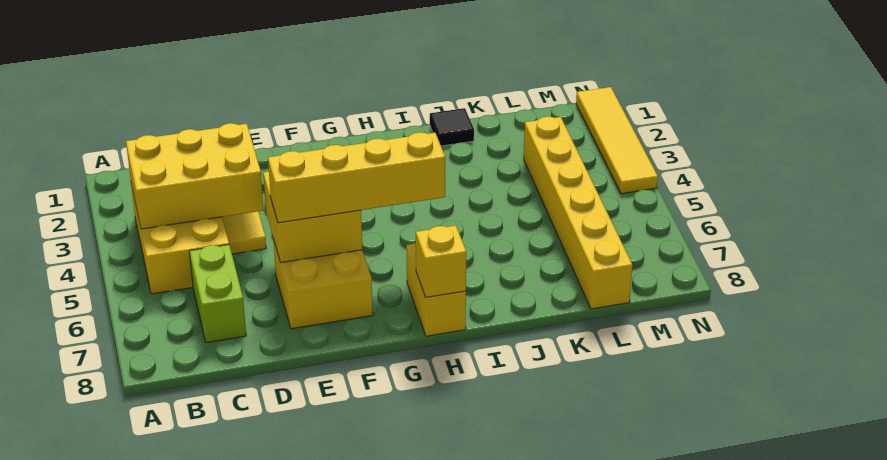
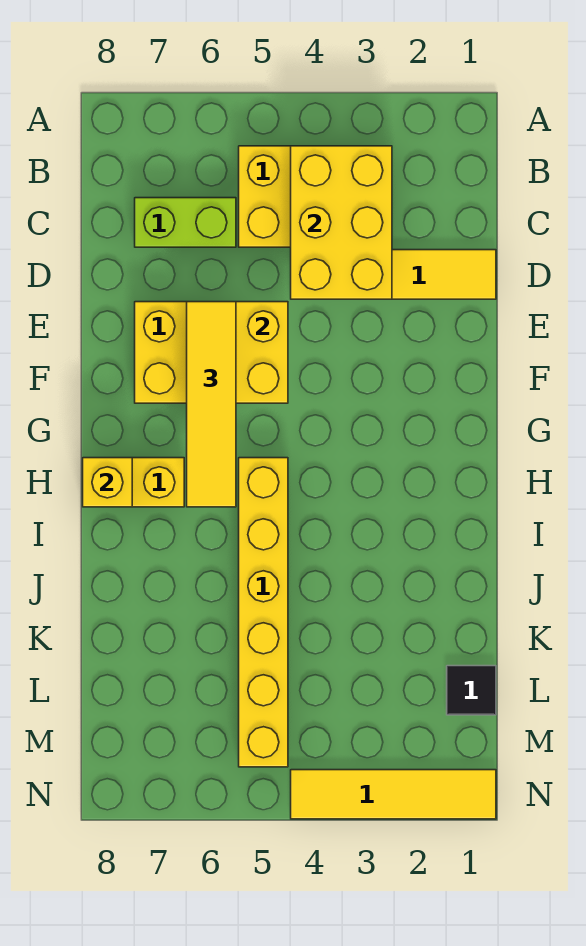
yellow 1x4 brick [268,132,445,223] -> yellow 1x4 tile [187,302,236,507]
black 1x1 tile [430,108,474,146] -> black 1x1 tile moved to [447,666,496,715]
yellow 1x6 brick [524,117,632,309] -> yellow 1x6 brick turned to [239,458,288,767]

